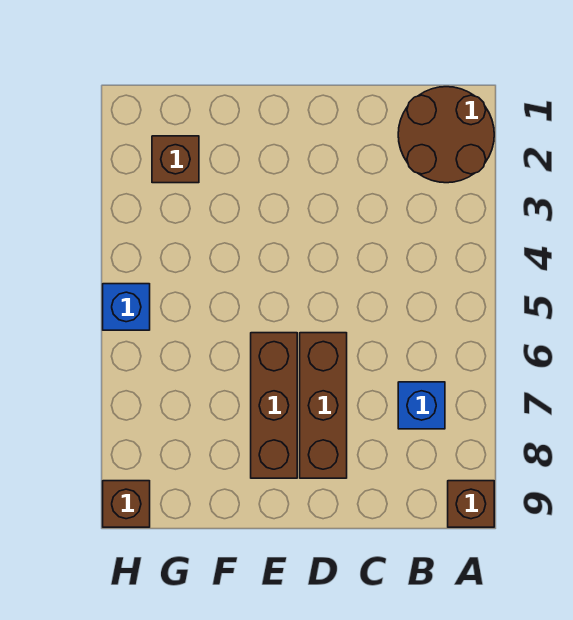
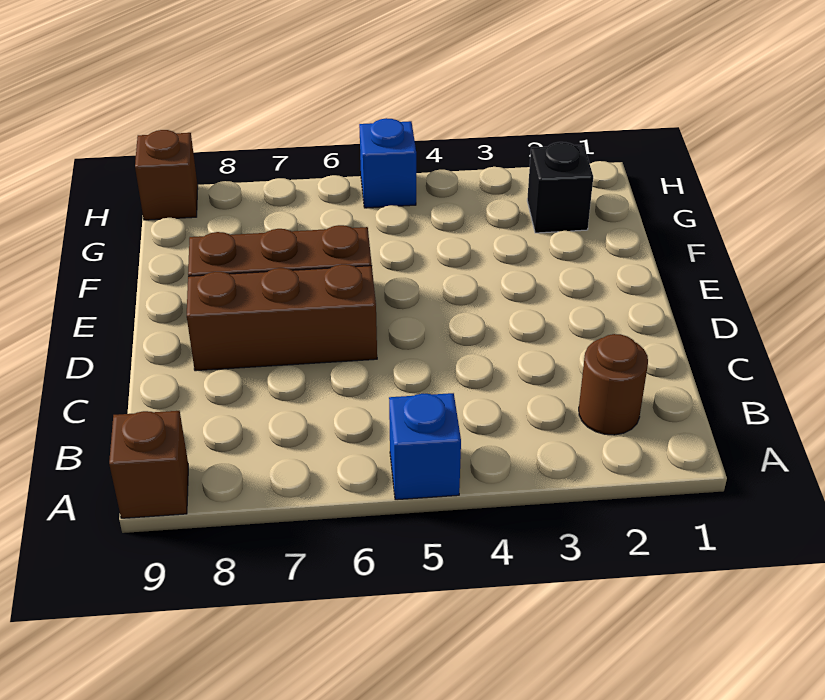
brown 2x2 round brick [398,87,494,183] -> brown 1x1 round brick [579,334,648,435]
blue 1x1 brick [398,382,445,429] -> blue 1x1 brick moved to [389,393,461,500]
brown 1x1 brick [152,136,199,183] -> black 1x1 brick [527,142,593,233]

